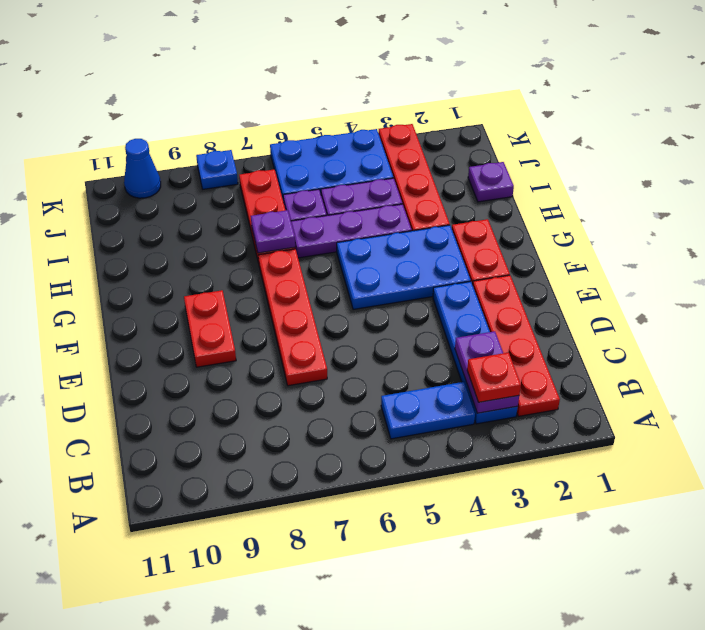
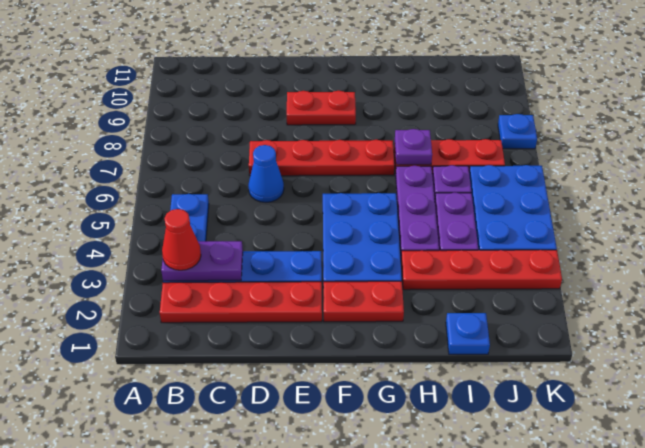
red 1x1 plate [467,352,521,402] -> red 1x1 cone [162,209,201,270]
purple 1x1 plate [468,162,514,202] -> blue 1x1 plate [446,313,490,354]
blue 1x1 cone [124,139,161,198] -> blue 1x1 cone moved to [248,145,284,202]

